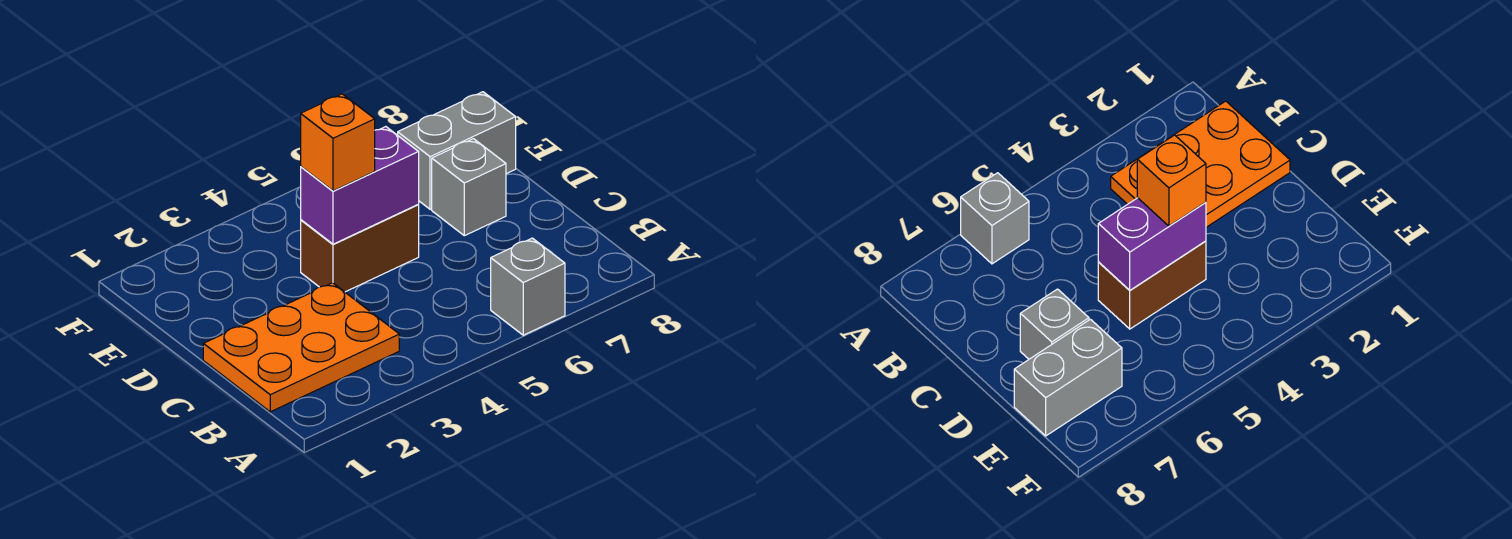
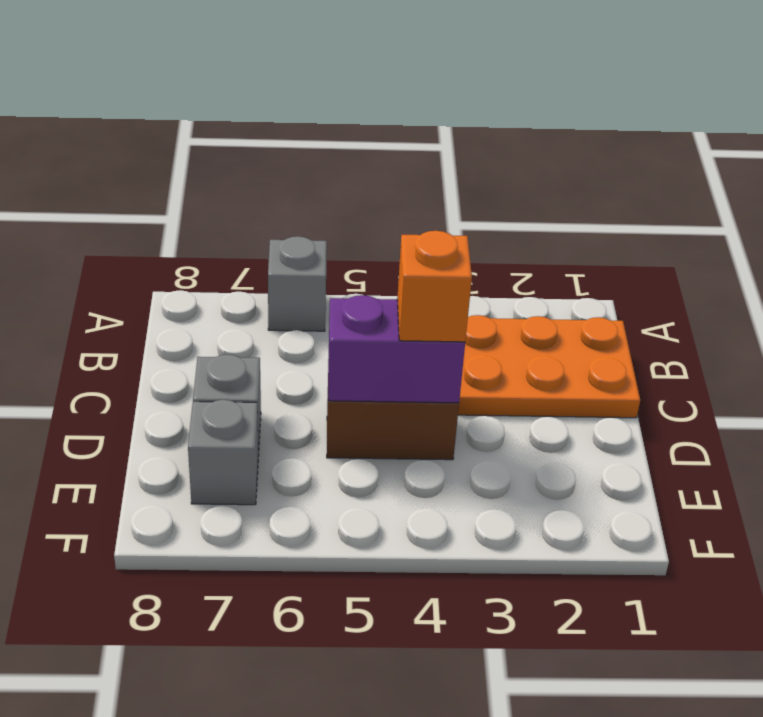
grey 1x2 brick [398,92,516,209] -> grey 1x1 brick [188,400,258,505]

